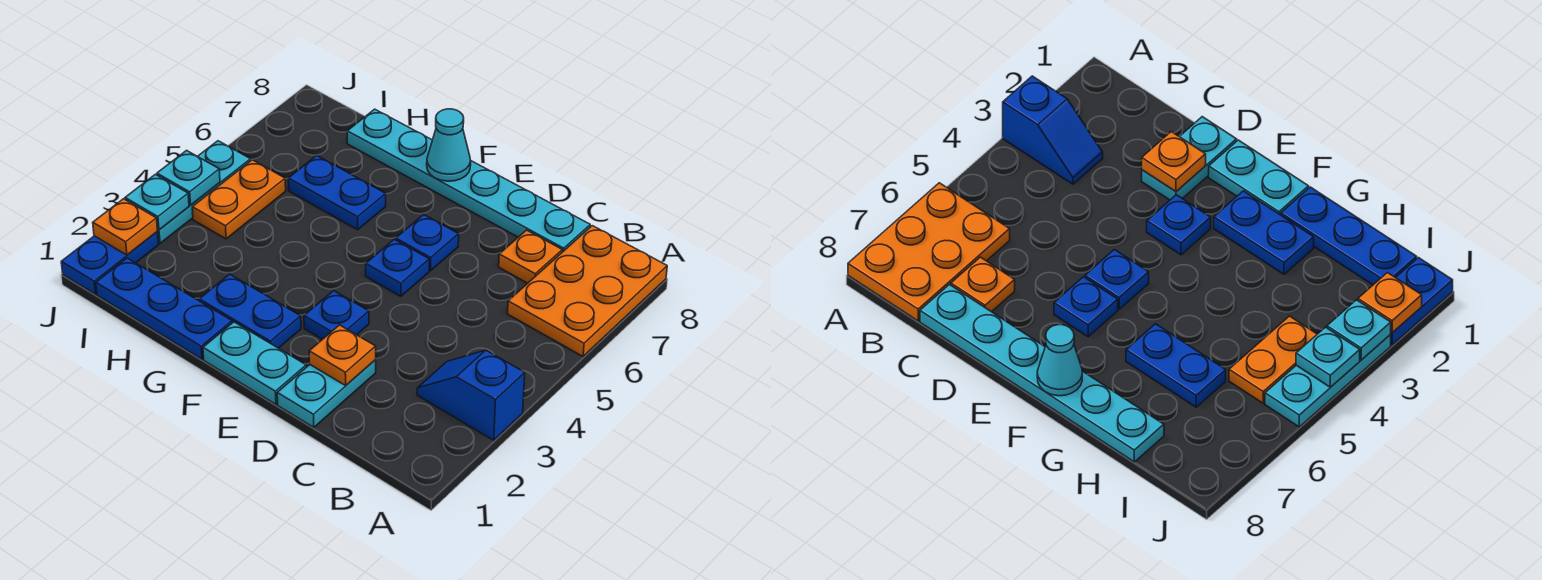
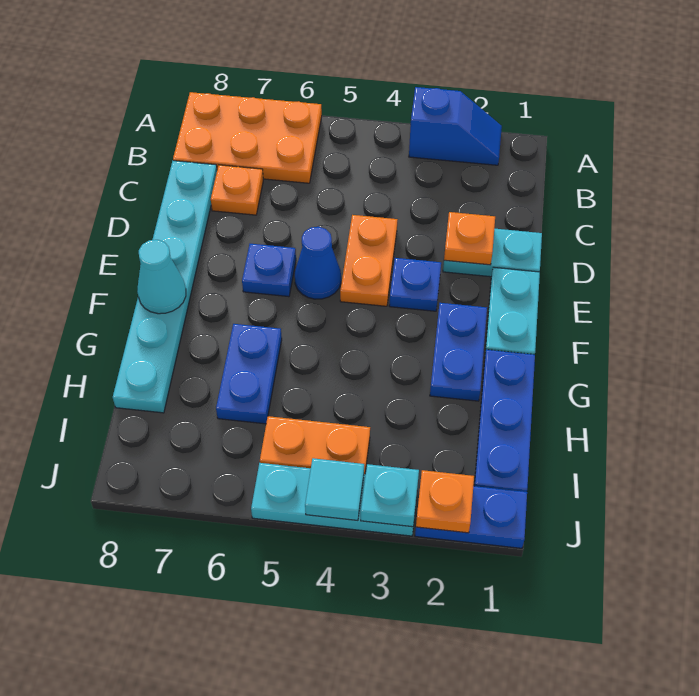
blue 1x2 slope [417,350,525,440] -> blue 1x2 slope turned to [409,87,502,165]
none -> orange 1x2 plate [340,215,397,306]
blue 1x1 plate [366,239,429,296] -> blue 1x1 cone [295,227,341,299]
cyan 1x1 plate [157,150,220,205] -> cyan 1x1 tile [305,458,364,521]

